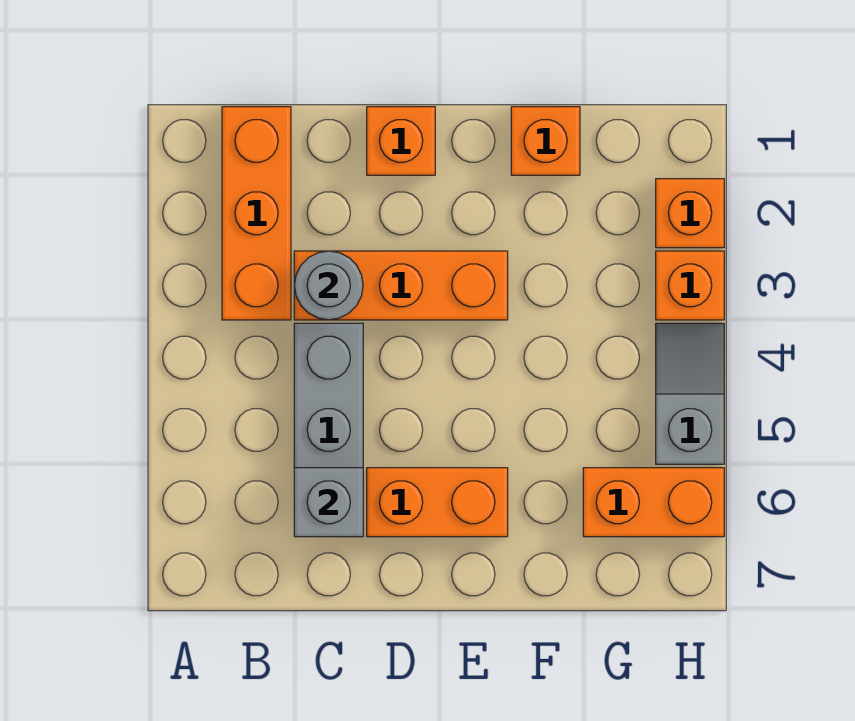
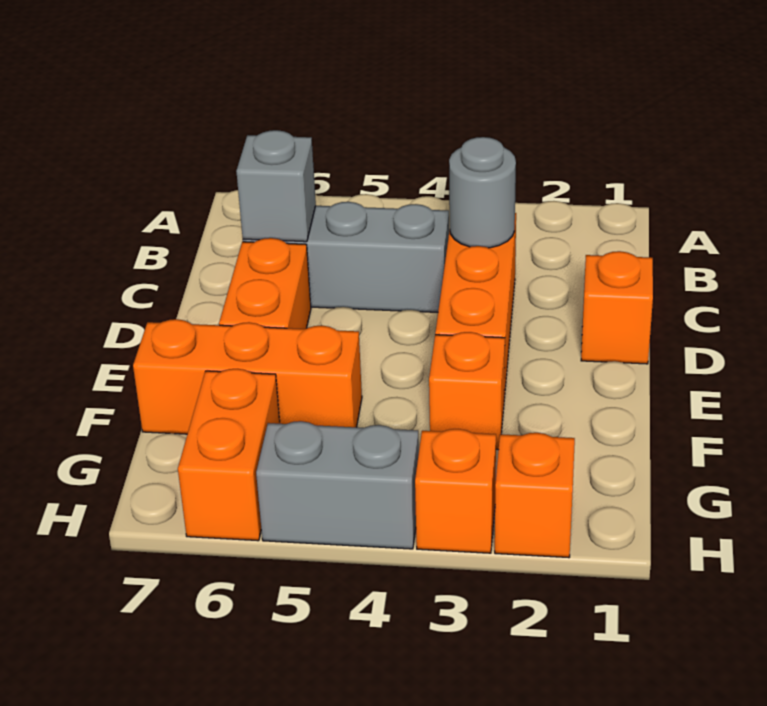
orange 1x3 brick [222,107,291,320] -> orange 1x3 brick moved to [133,319,362,434]
orange 1x1 brick [511,107,580,175] -> orange 1x1 brick moved to [429,332,505,450]
grey 1x2 slope [656,323,724,464] -> grey 1x2 brick [256,421,419,549]

